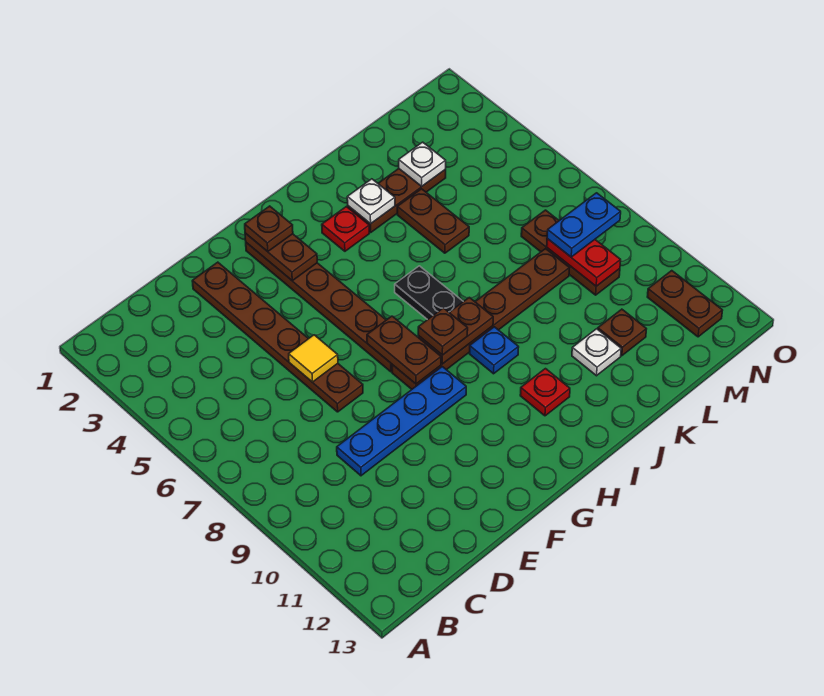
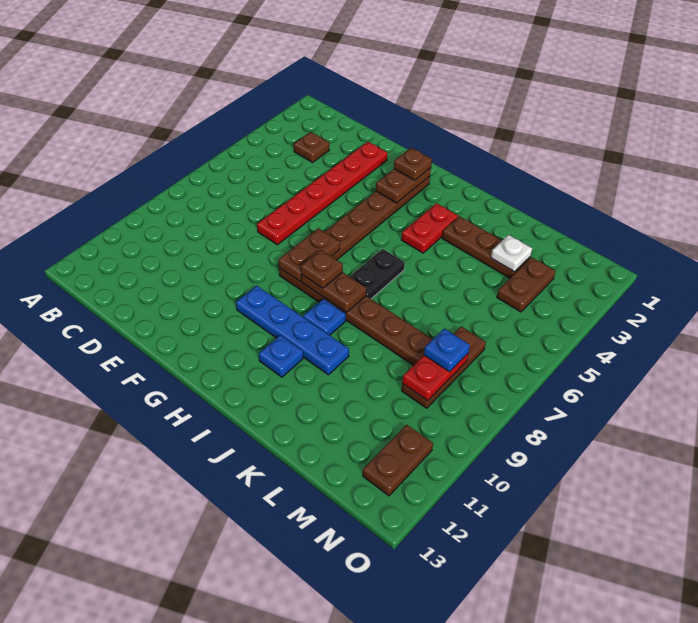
blue 1x4 plate [337,367,466,476] -> blue 1x4 plate moved to [236,286,349,375]
brown 1x6 plate [192,262,363,412] -> red 1x6 plate [257,142,387,245]
yellow 1x1 tile [289,335,338,382] -> none
red 1x1 plate [322,207,369,251] -> red 1x2 plate [401,203,458,253]
red 1x1 plate [520,369,570,416] -> blue 1x1 plate [259,335,303,377]
white 1x1 plate [347,179,395,224] -> none
brown 1x2 plate [397,189,469,253] -> brown 1x2 plate moved to [497,257,556,312]
white 1x1 plate [572,329,621,376] -> none
brown 1x1 plate [598,309,646,356] -> brown 1x1 plate moved to [294,132,329,162]
blue 1x2 plate [547,193,621,257] -> blue 1x1 plate [424,329,470,372]

